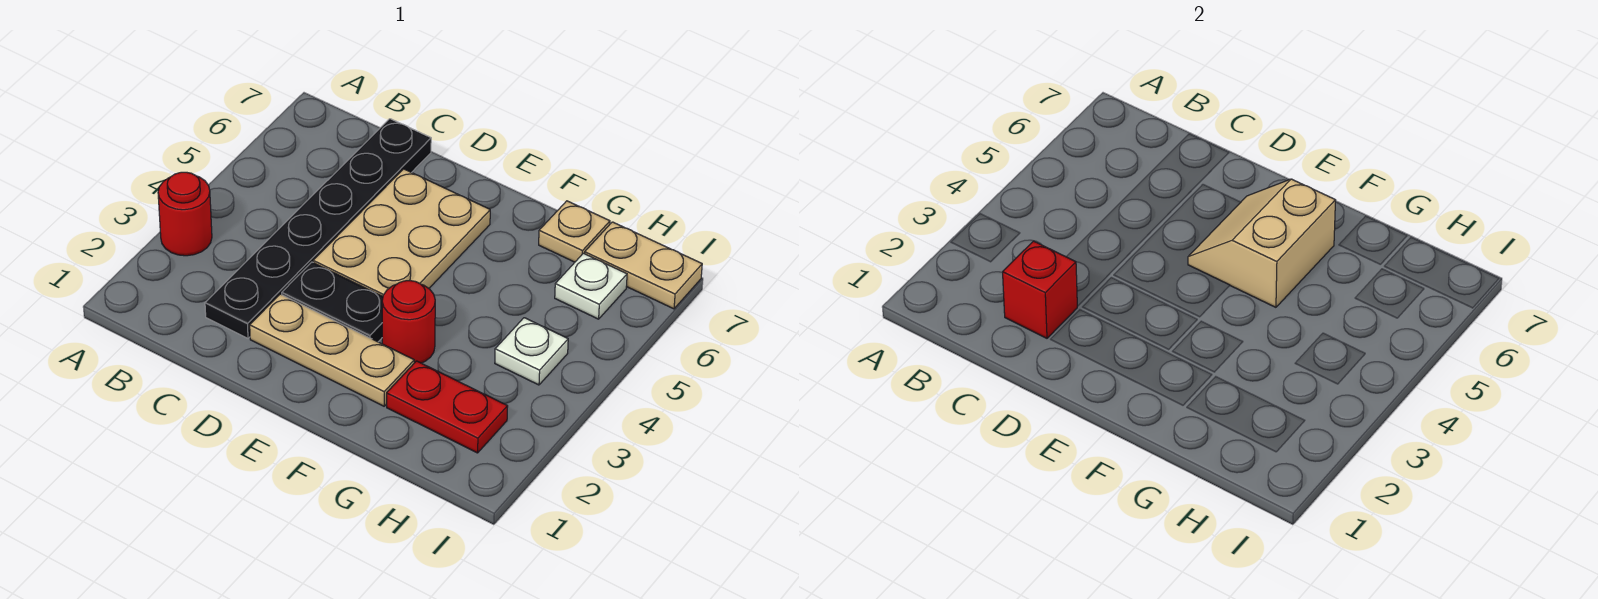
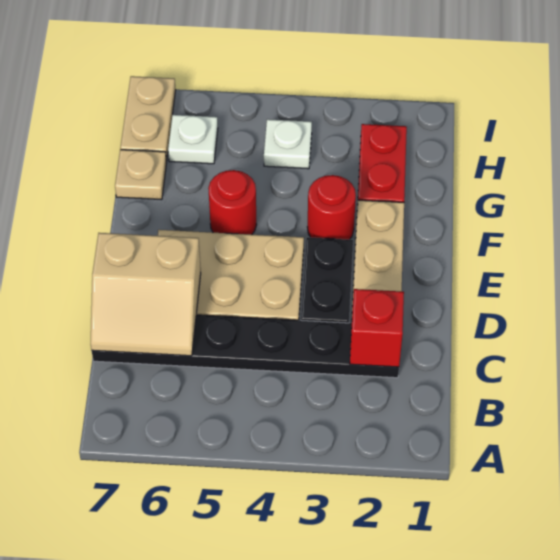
red 1x1 round brick [158,172,212,256] -> red 1x1 round brick moved to [208,170,257,235]
tan 2x2 slope [1188,179,1336,307] -> tan 2x2 slope moved to [91,233,201,356]

